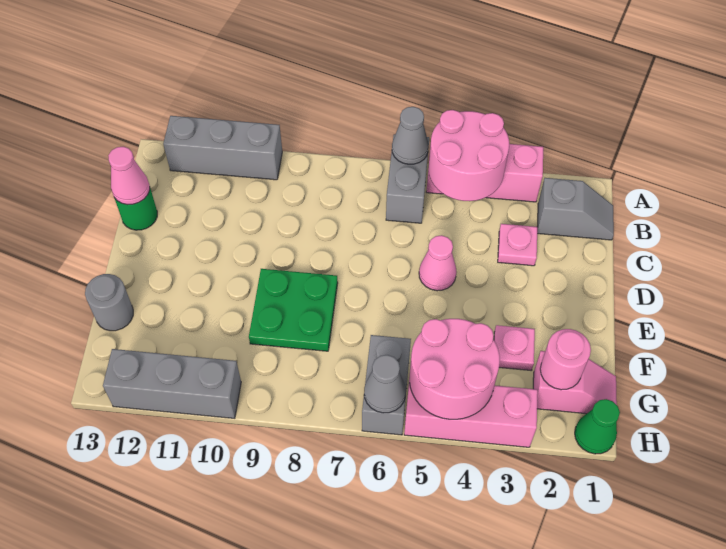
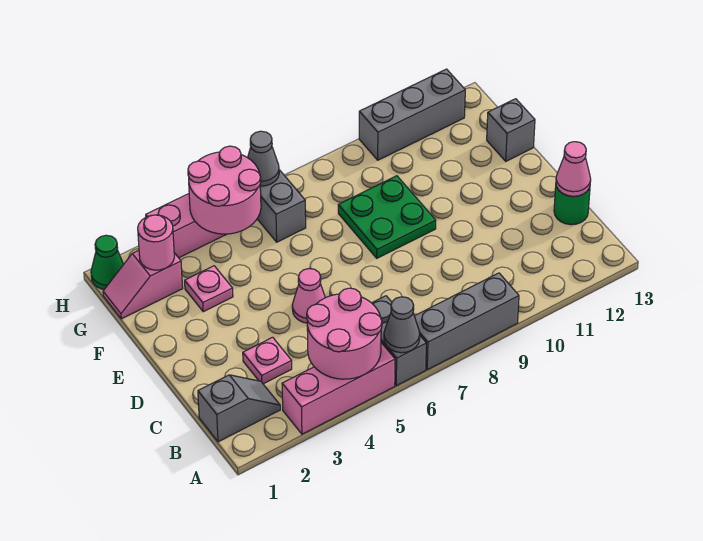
grey 1x3 brick [163,116,282,180] -> grey 1x3 brick moved to [415,273,519,370]
grey 1x2 slope [537,178,614,240] -> grey 1x2 slope turned to [198,375,280,442]
grey 1x1 round brick [85,274,133,331] -> grey 1x1 brick [487,99,535,161]

